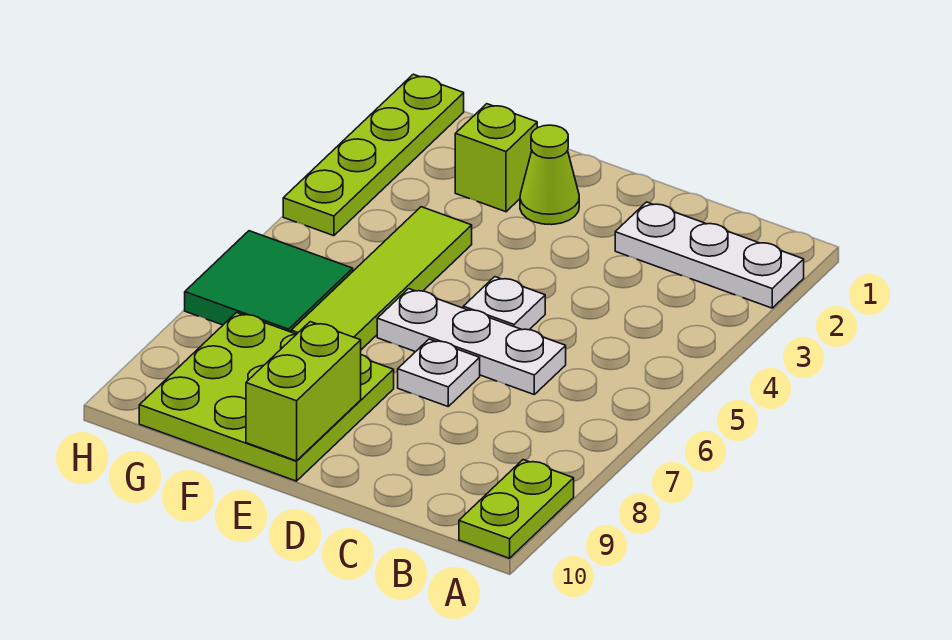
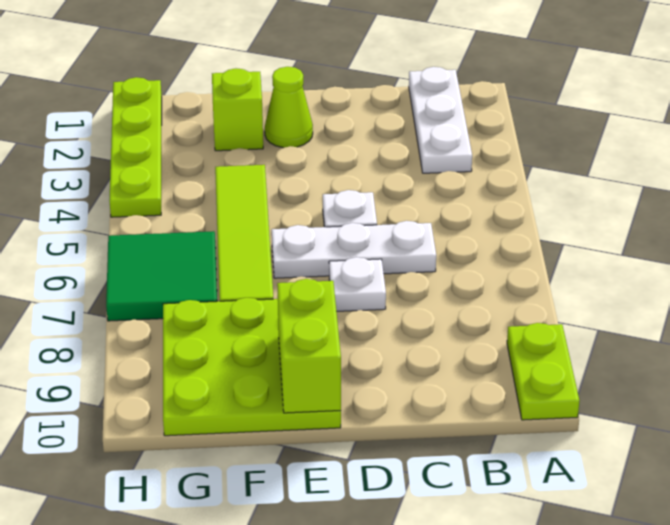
white 1x3 plate [615,202,804,308] -> white 1x3 plate turned to [409,67,472,173]

